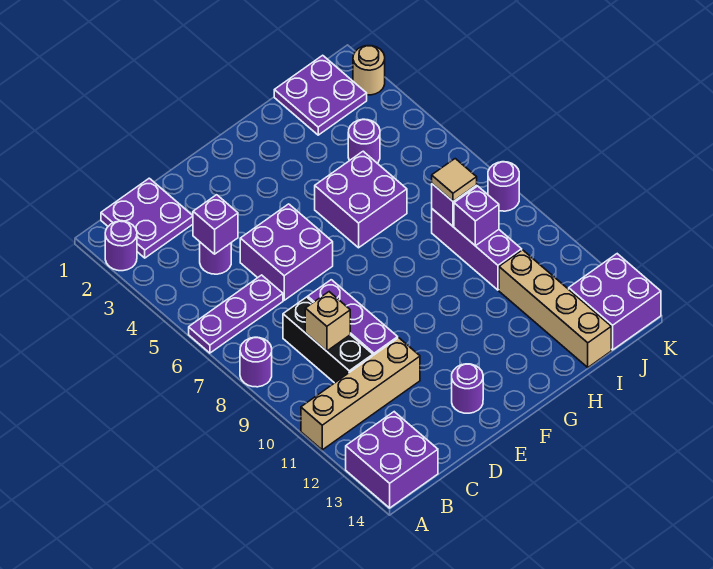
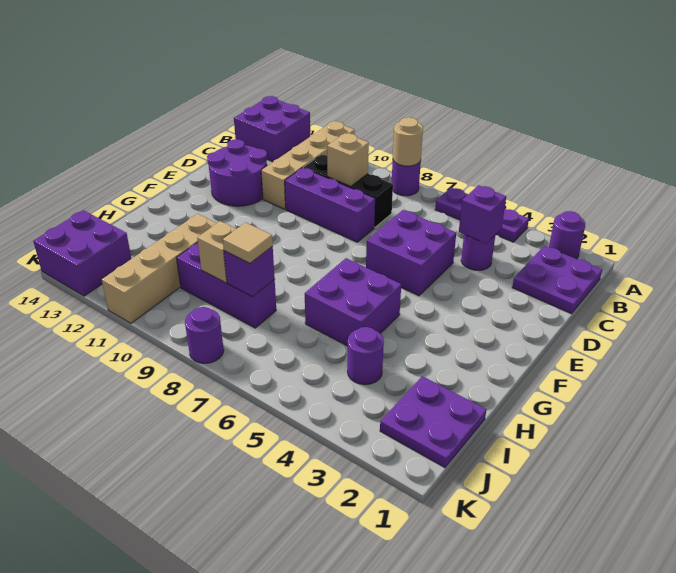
purple 1x3 plate [189,275,283,353] -> purple 1x3 plate turned to [435,188,529,242]
purple 1x1 round brick [452,364,483,413] -> purple 2x2 round brick [207,139,267,206]
purple 1x1 brick [454,186,499,246] -> tan 1x1 brick [197,221,236,283]
tan 1x4 brick [499,250,611,367] -> tan 1x4 brick turned to [102,214,217,323]
tan 1x1 round brick [353,46,385,95] -> tan 1x1 round brick moved to [393,117,423,166]

